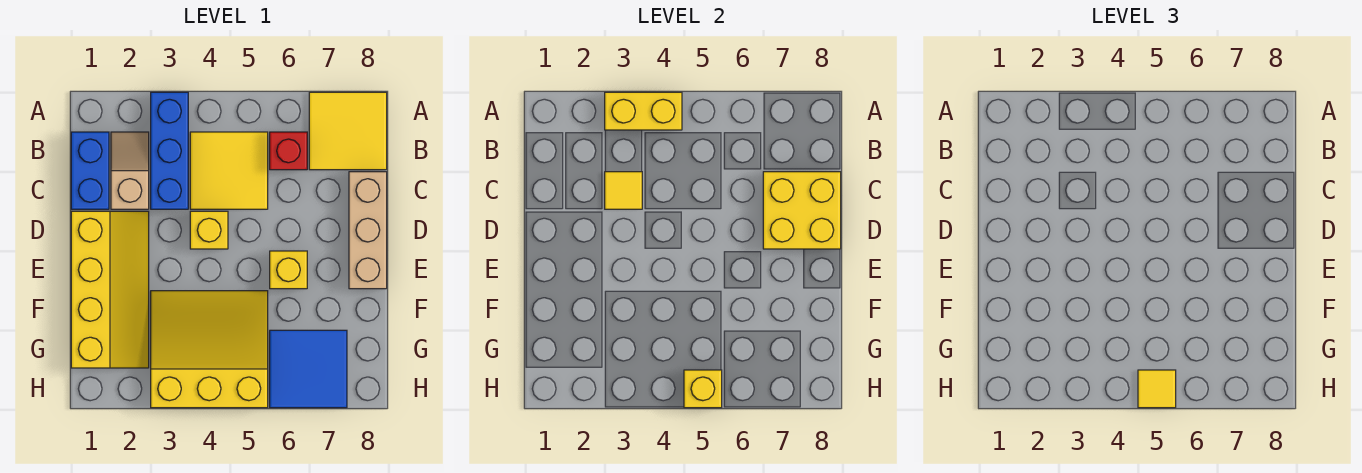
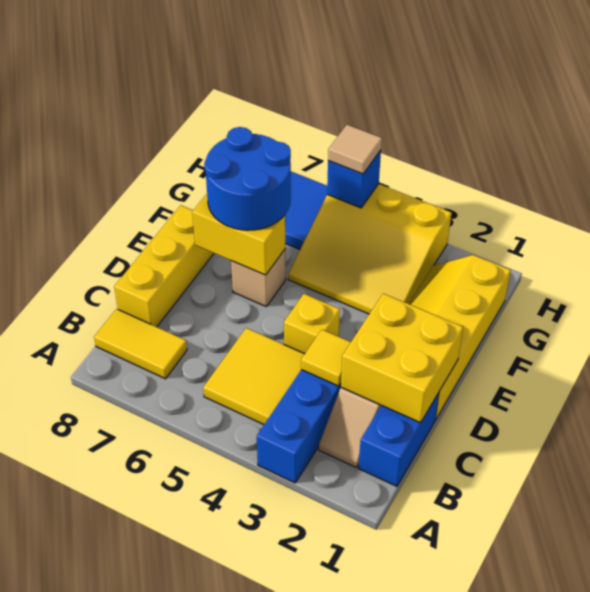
yellow 1x2 brick [605,92,682,130] -> yellow 1x2 brick moved to [192,194,285,275]
yellow 2x2 tile [309,92,387,170] -> yellow 1x2 tile [94,309,187,379]
red 1x1 brick [270,132,307,170] -> none
yellow 2x2 brick [763,172,841,249] -> yellow 2x2 brick moved to [341,293,463,423]
tan 1x3 brick [349,172,387,289] -> yellow 1x3 brick [114,205,214,327]
yellow 1x1 brick [270,251,307,289] -> tan 1x1 brick [231,250,286,307]
none -> blue 2x2 round brick [204,127,291,230]
yellow 1x1 brick [684,370,722,408] -> blue 1x1 brick [327,150,381,208]
yellow 1x1 tile [1138,370,1176,408] -> tan 1x1 tile [328,125,382,174]

